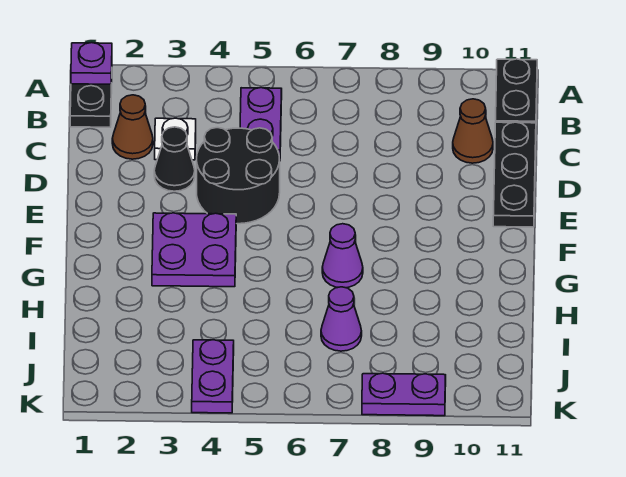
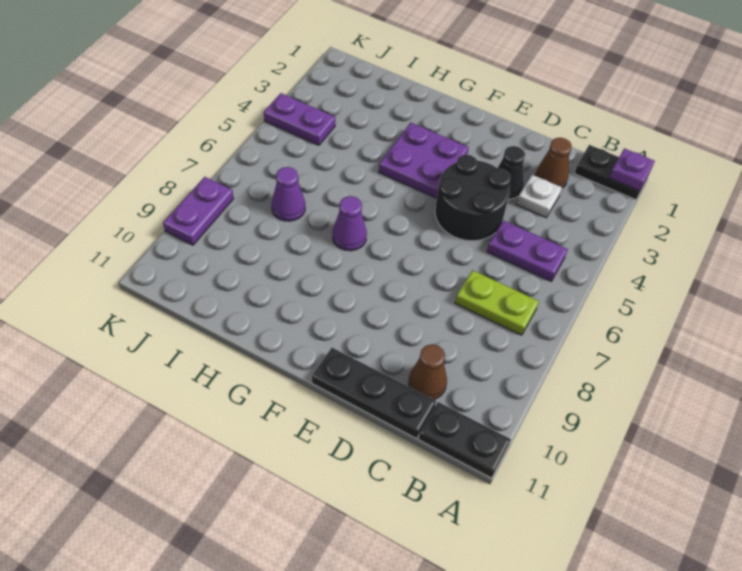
none -> lime 1x2 plate [455,270,539,335]

